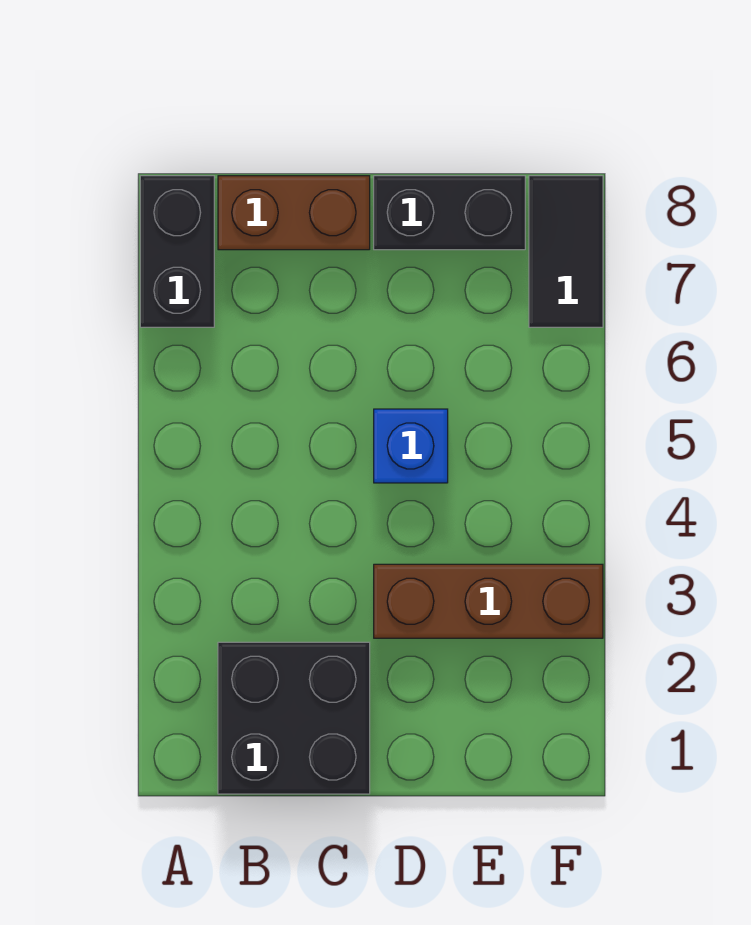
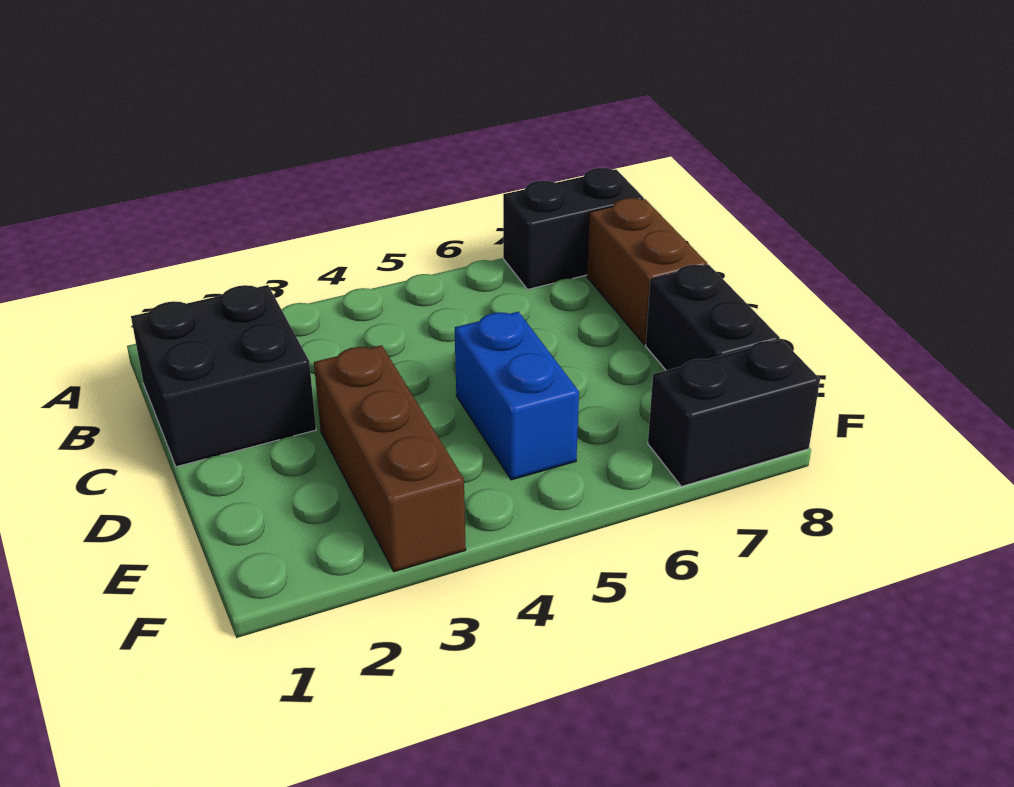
blue 1x1 brick [374,409,448,483] -> blue 1x2 brick [455,312,579,480]
black 1x2 tile [529,176,603,327] -> black 1x2 brick [648,340,820,486]

